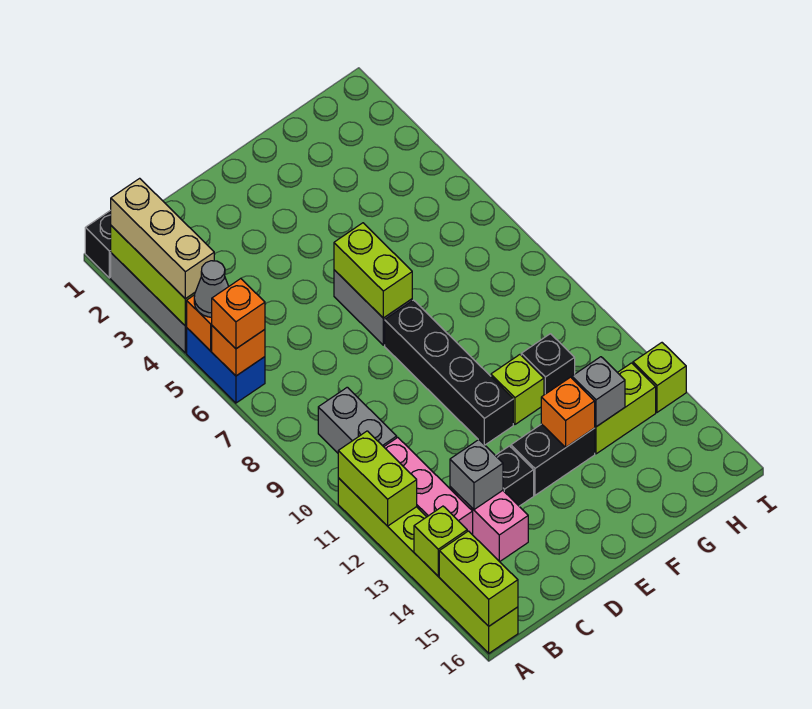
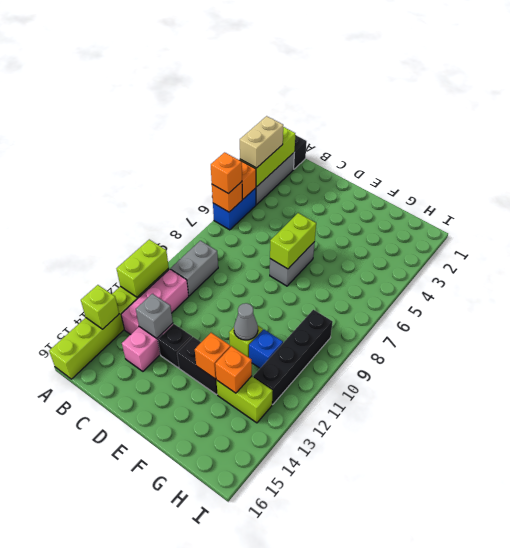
tan 1x3 brick [111,178,214,299] -> tan 1x2 brick [240,116,283,168]
grey 1x1 cone [194,261,229,317] -> grey 1x1 cone moved to [234,303,258,340]
lime 1x2 brick [439,531,518,626] -> none
black 1x4 brick [385,300,513,445] -> black 1x4 brick moved to [253,310,333,404]
black 1x1 brick [521,334,575,395] -> blue 1x1 brick [249,329,283,368]
grey 1x1 brick [572,357,625,427] -> orange 1x1 brick [215,346,252,393]
lime 1x1 brick [633,343,686,412] -> none

